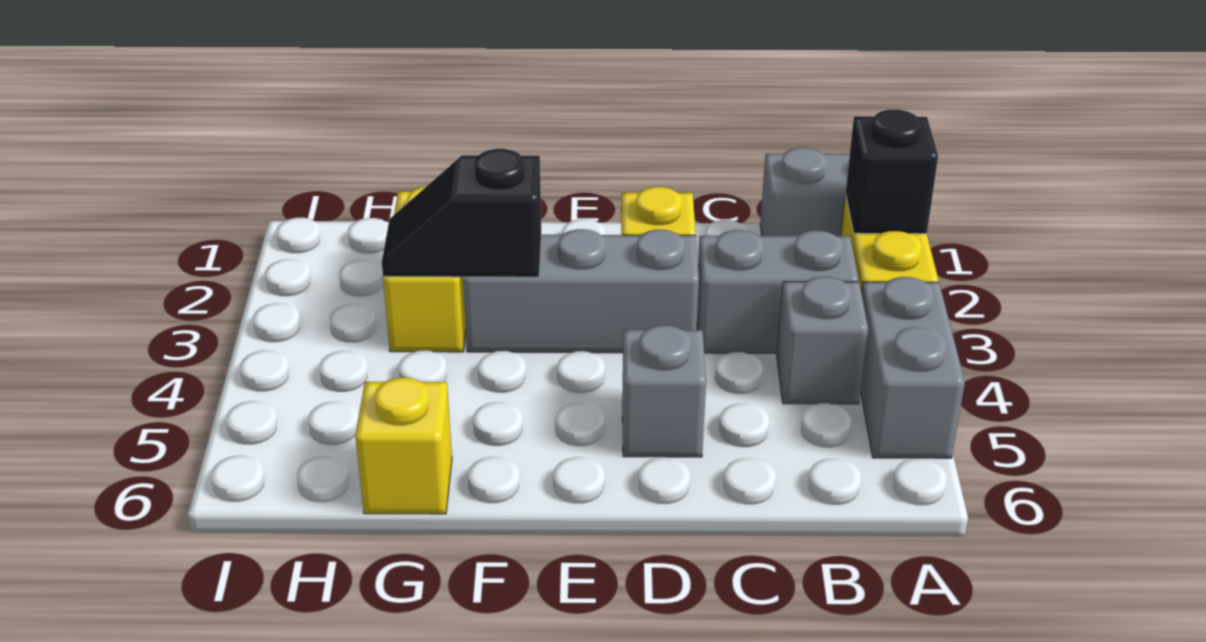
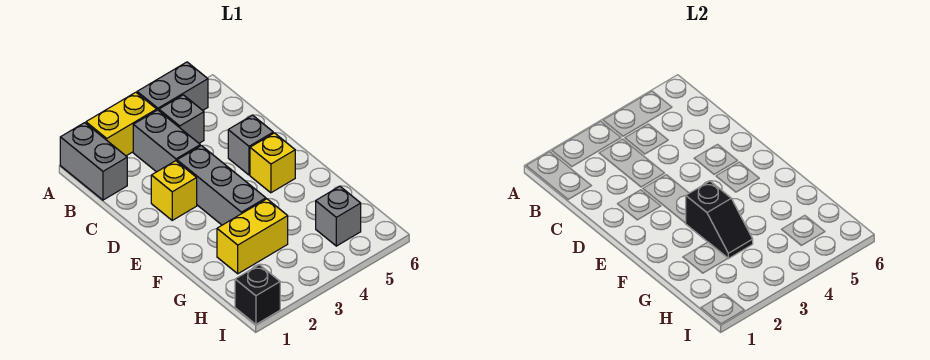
black 1x1 brick [846,110,938,234] -> black 1x1 brick moved to [235,265,280,324]
yellow 1x1 brick [355,378,452,514] -> yellow 1x1 brick moved to [250,133,295,193]
none -> grey 1x1 brick [316,186,361,246]

